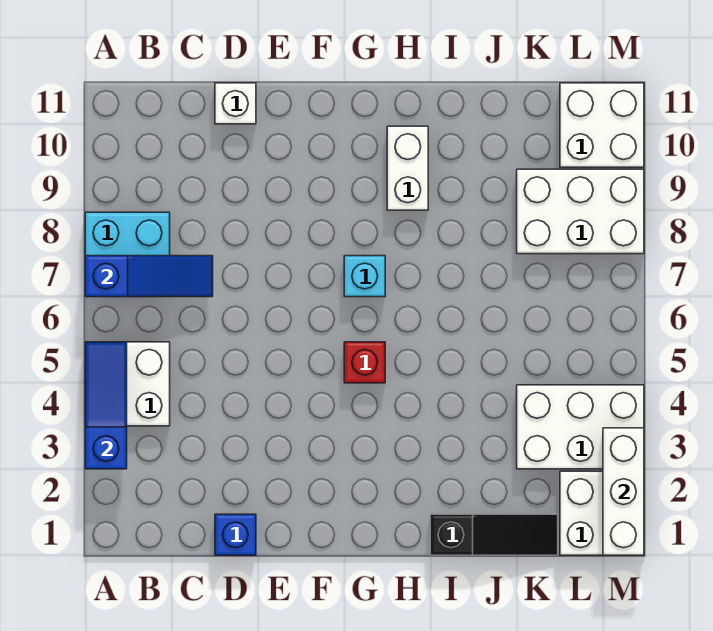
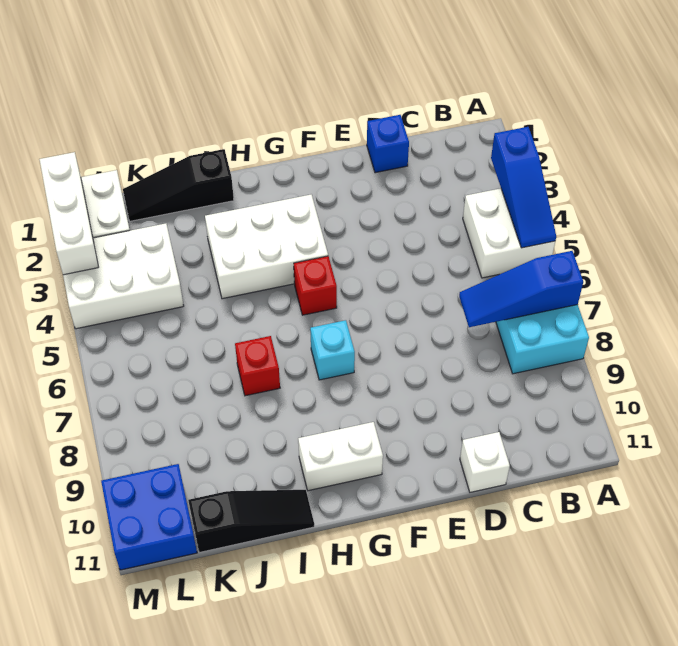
white 1x2 brick [387,126,428,210] -> white 1x2 brick turned to [298,422,383,491]
none -> red 1x1 brick [235,336,280,396]
none -> black 1x3 slope [188,490,314,553]
white 2x3 brick [517,169,644,254] -> white 2x3 brick moved to [205,195,328,299]
white 2x2 brick [560,83,644,167] -> blue 2x2 brick [101,464,197,570]

